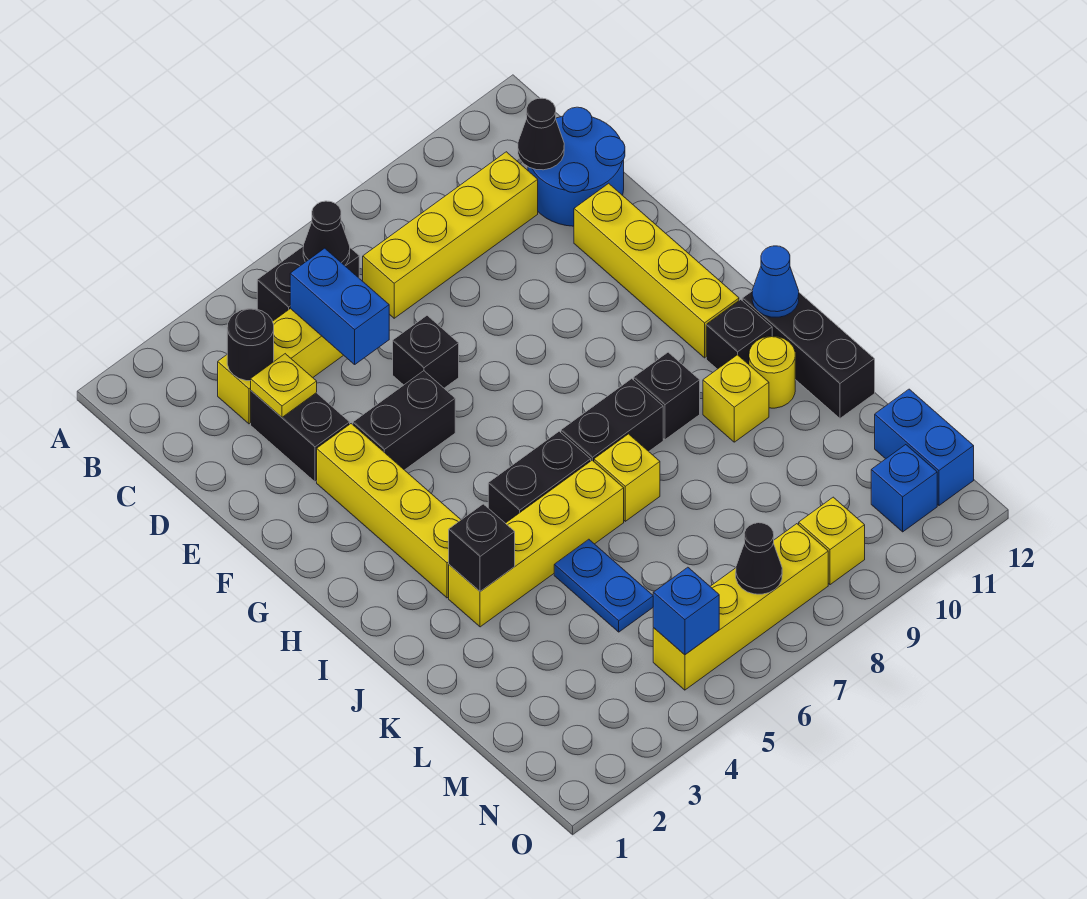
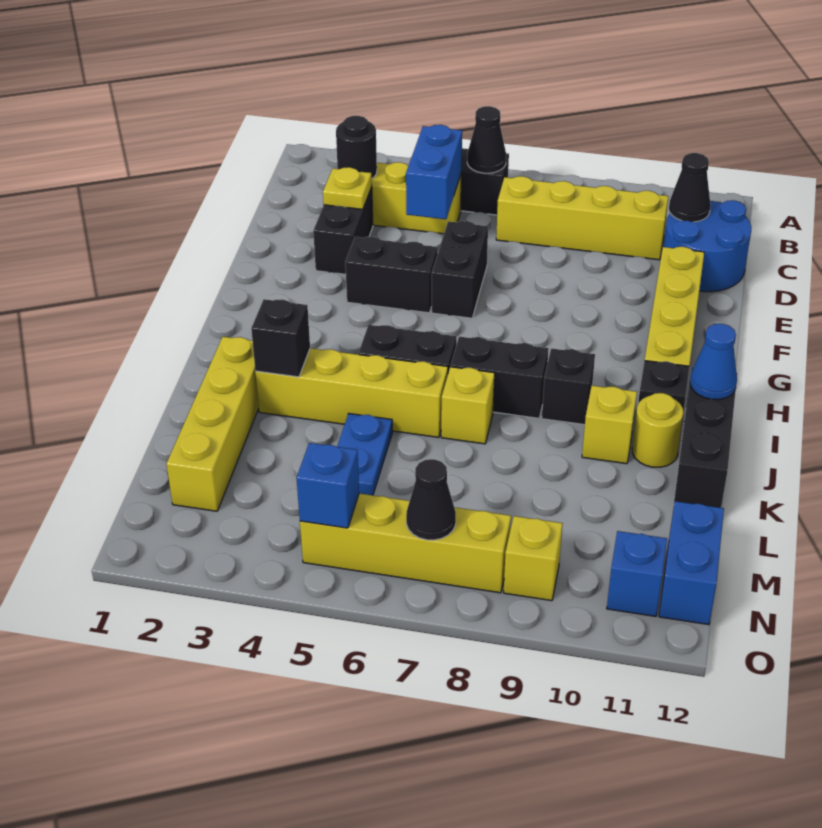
black 1x1 brick [393,316,459,388] -> black 1x2 brick [432,221,488,318]
yellow 1x4 brick [317,424,461,598] -> yellow 1x4 brick moved to [166,337,259,511]

